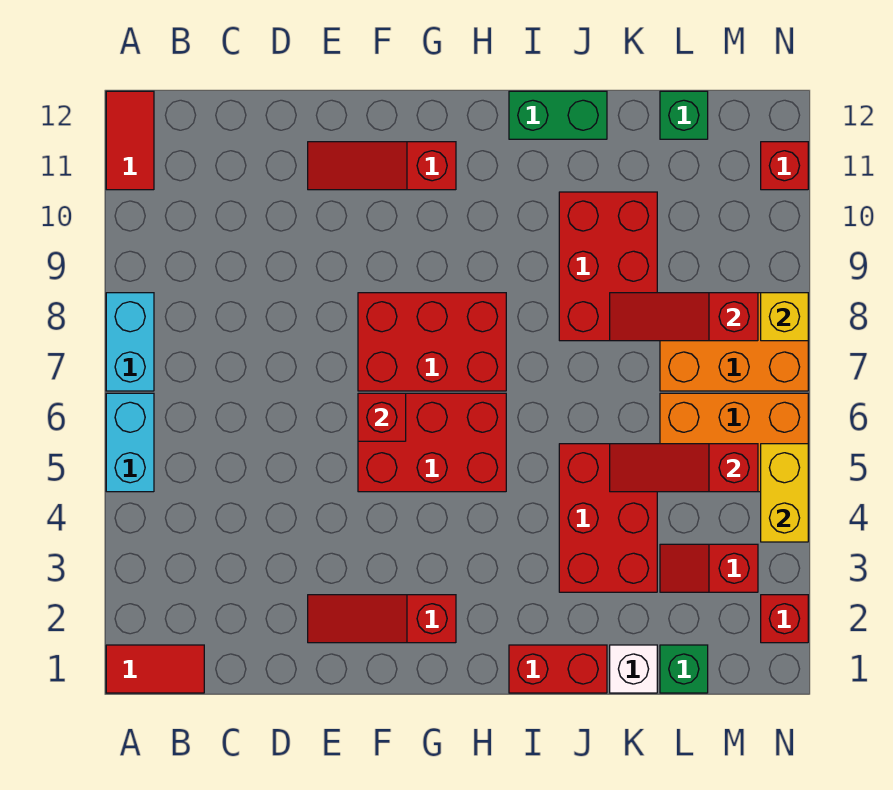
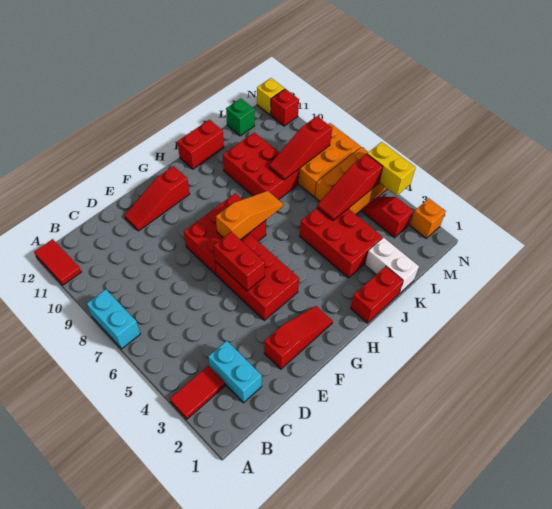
red 1x2 tile [106,645,204,693] -> red 1x2 tile moved to [170,366,225,419]
cyan 1x2 brick [106,393,154,492] -> cyan 1x2 brick moved to [208,341,262,403]
red 1x3 slope [308,595,456,643] -> red 1x3 slope turned to [264,306,333,369]
red 2x3 brick [358,393,506,492] -> red 2x3 brick turned to [215,234,299,320]
red 1x1 brick [358,393,406,441] -> red 1x2 brick [214,232,265,291]
none -> orange 1x3 slope [216,191,283,240]
green 1x2 brick [509,91,607,139] -> red 1x2 brick [177,120,224,169]
white 1x1 brick [610,645,657,693] -> white 1x2 brick [365,238,419,294]
green 1x1 brick [660,645,708,693] -> none
red 1x2 slope [660,544,758,592] -> red 1x2 slope turned to [362,197,413,238]
red 1x1 brick [761,595,808,643] -> orange 1x1 brick [410,199,446,238]
yellow 1x1 brick [761,293,808,341] -> yellow 1x1 brick moved to [257,78,285,115]

